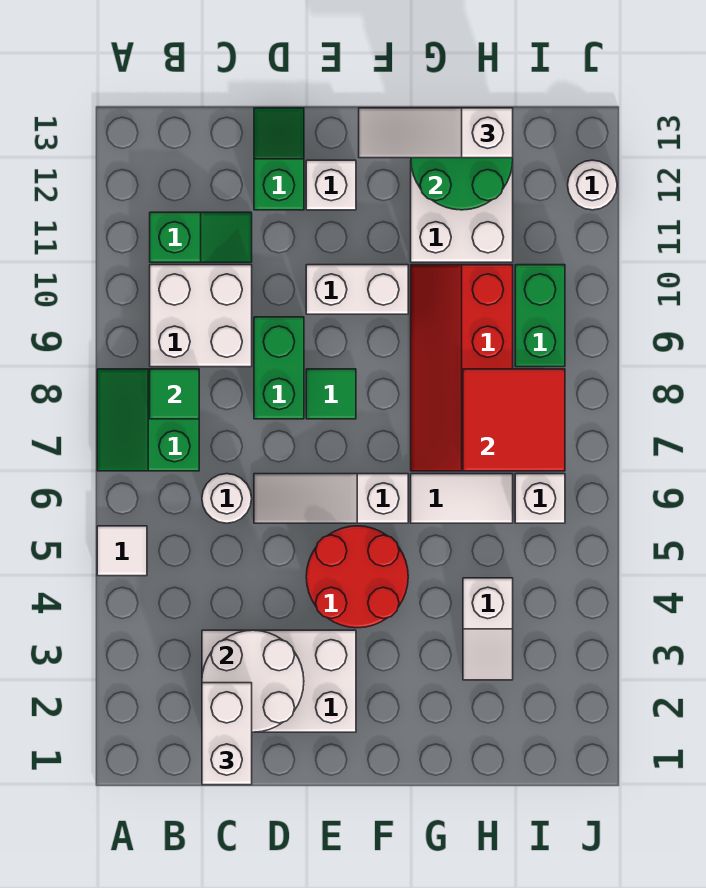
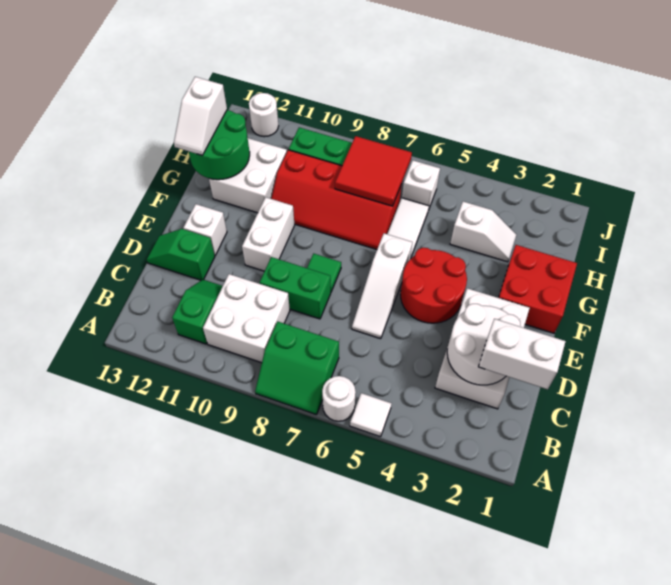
green 1x1 tile [150,369,199,419] -> none
white 1x1 round brick [202,474,252,523] -> white 1x1 round brick moved to [322,376,356,421]
none -> red 2x2 brick [499,245,577,333]
white 1x3 slope [359,108,513,158] -> white 1x2 slope [174,77,227,155]

